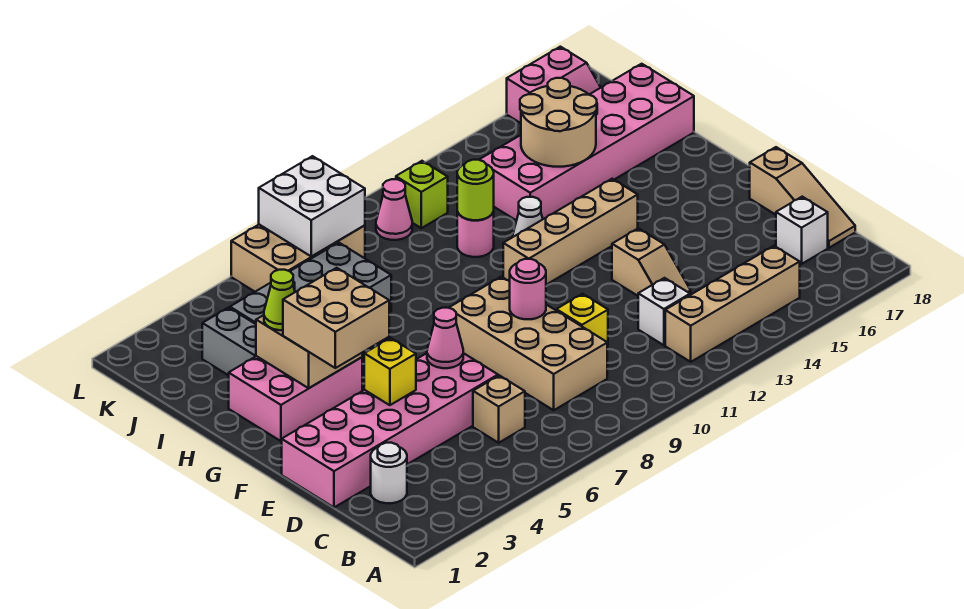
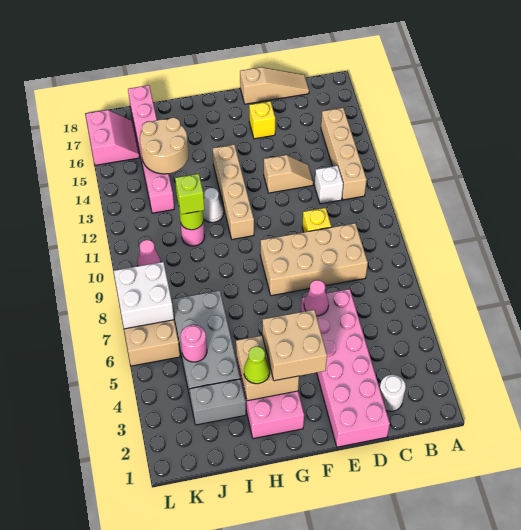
tan 1x1 brick [473,375,525,443] -> none
white 1x1 brick [776,197,828,264] -> none
yellow 1x1 brick [364,338,416,405] -> yellow 1x1 brick moved to [249,101,275,139]
pink 1x1 round brick [510,259,546,319] -> pink 1x1 round brick moved to [181,325,207,362]
pink 2x6 brick [479,64,694,221] -> pink 1x6 brick [128,85,174,213]
lime 1x1 brick [396,161,448,228] -> lime 1x1 brick moved to [175,174,204,214]

